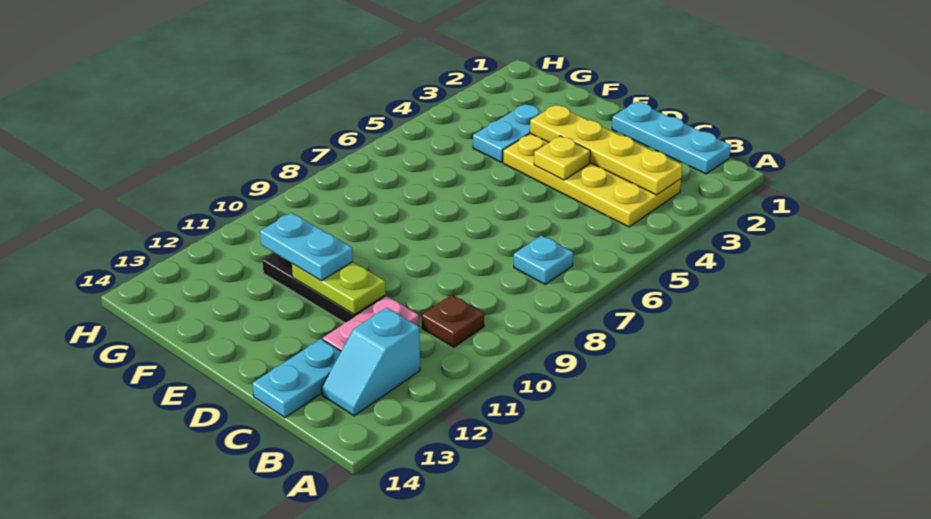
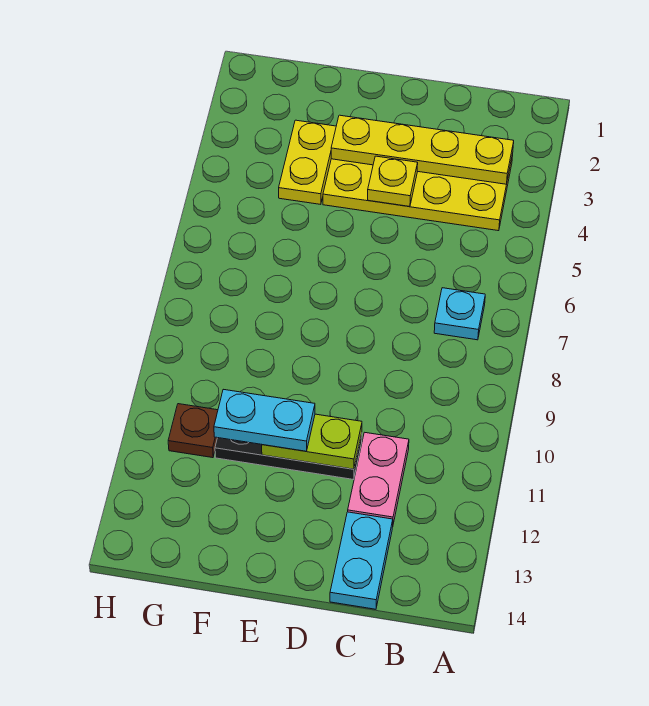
cyan 1x3 plate [612,102,731,174] -> none
brown 1x1 plate [422,295,484,347] -> brown 1x1 plate moved to [168,404,218,458]
cyan 1x2 slope [322,308,420,416] -> none
cyan 1x2 plate [473,104,543,162] -> yellow 1x2 plate [279,120,336,204]

